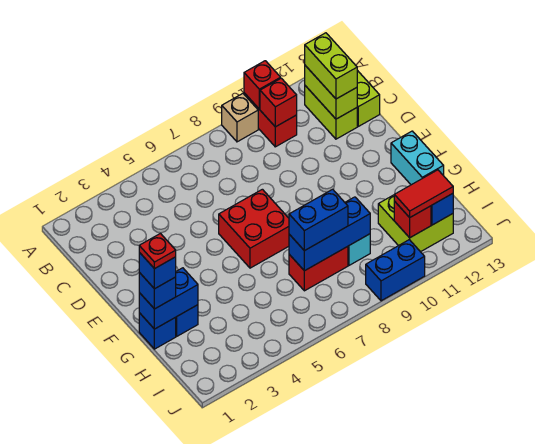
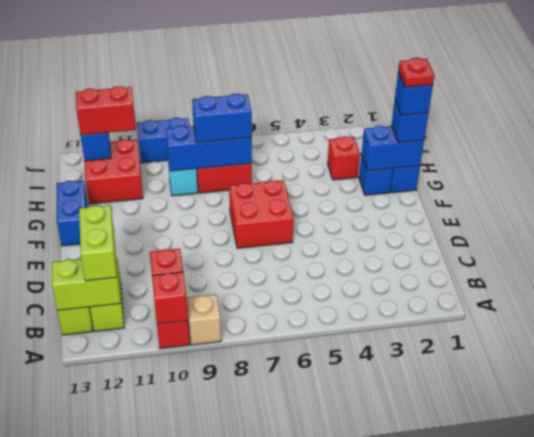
lime 1x2 brick [305,66,357,119] -> lime 1x2 brick turned to [52,259,121,311]
cyan 1x2 brick [391,131,444,185] -> blue 1x2 brick [57,181,88,246]
lime 2x2 brick [378,195,453,252] -> red 2x2 brick [84,139,143,204]
red 1x1 brick [394,201,431,238] -> red 1x1 brick moved to [327,137,360,180]
red 1x2 tile [394,170,453,218] -> red 1x2 brick [76,86,136,135]

